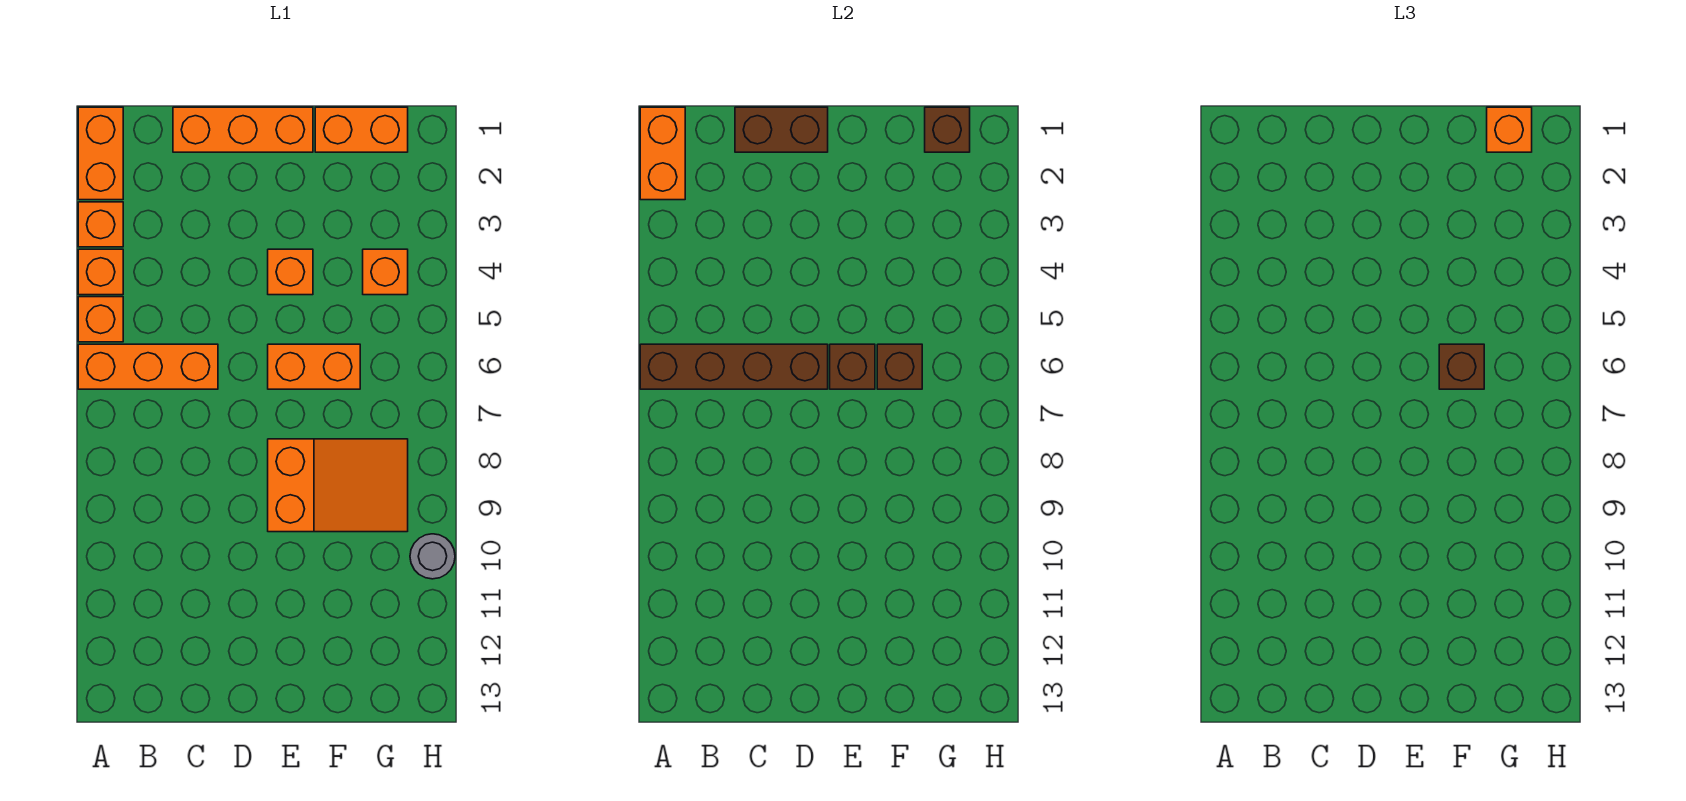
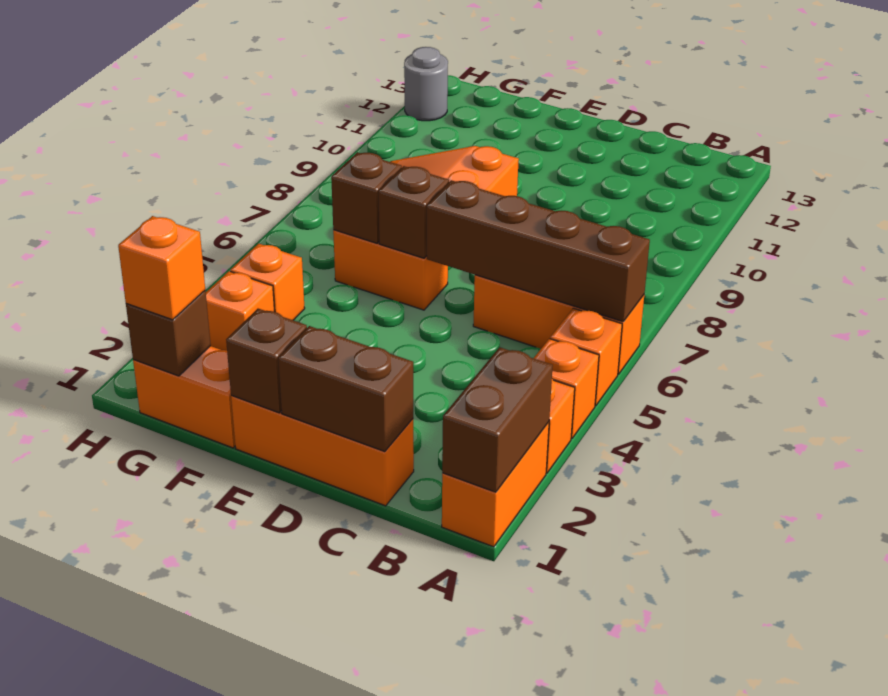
orange 1x2 brick [640,107,685,200] -> brown 1x2 brick [442,347,553,492]
orange 1x1 brick [268,249,313,295] -> orange 1x1 brick moved to [206,271,274,350]
brown 1x1 brick [1439,344,1484,389] -> brown 1x1 brick moved to [226,309,307,413]
grey 1x1 round brick [410,534,455,579] -> grey 1x1 round brick moved to [404,47,448,121]

